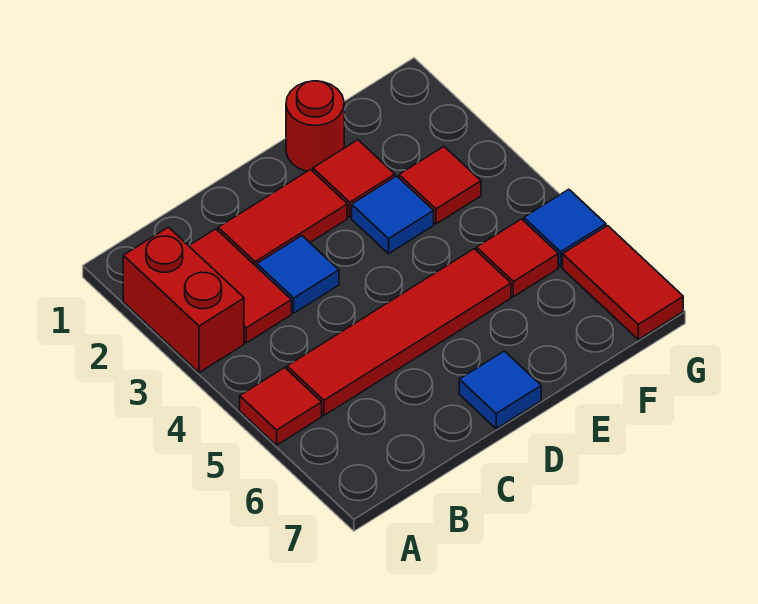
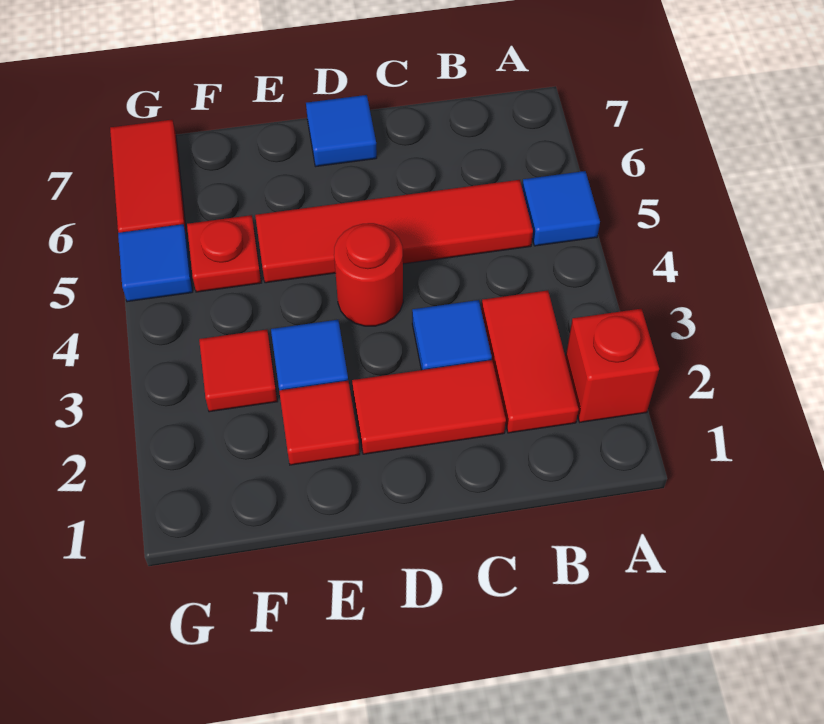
red 1x2 brick [123,227,244,373] -> red 1x1 brick [565,309,659,422]
red 1x1 tile [240,368,322,445] -> blue 1x1 tile [522,171,600,246]
red 1x1 round brick [286,81,344,171] -> red 1x1 round brick moved to [334,223,403,326]
red 1x1 tile [477,219,558,297] -> red 1x1 plate [187,215,261,292]

